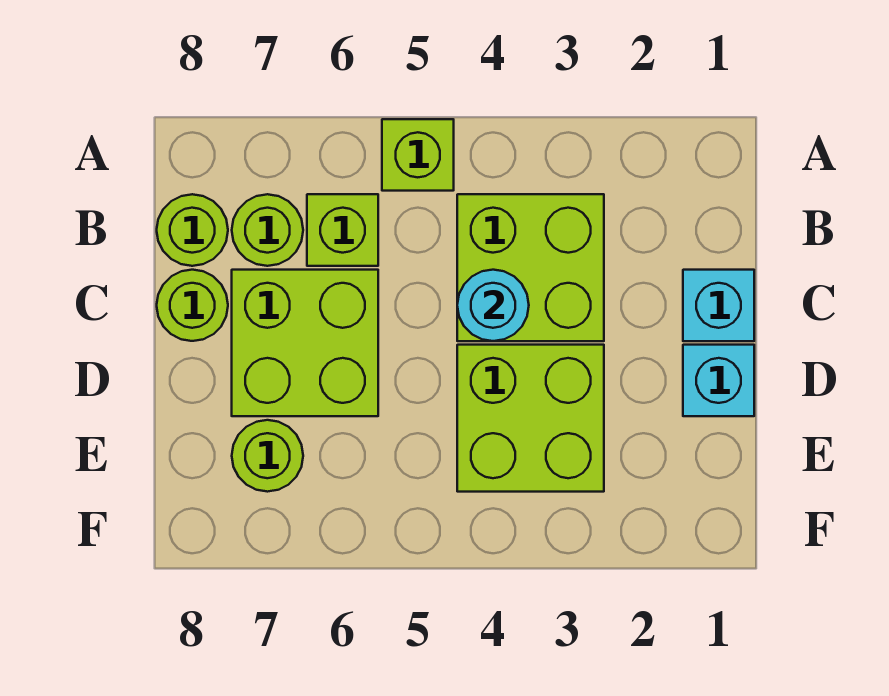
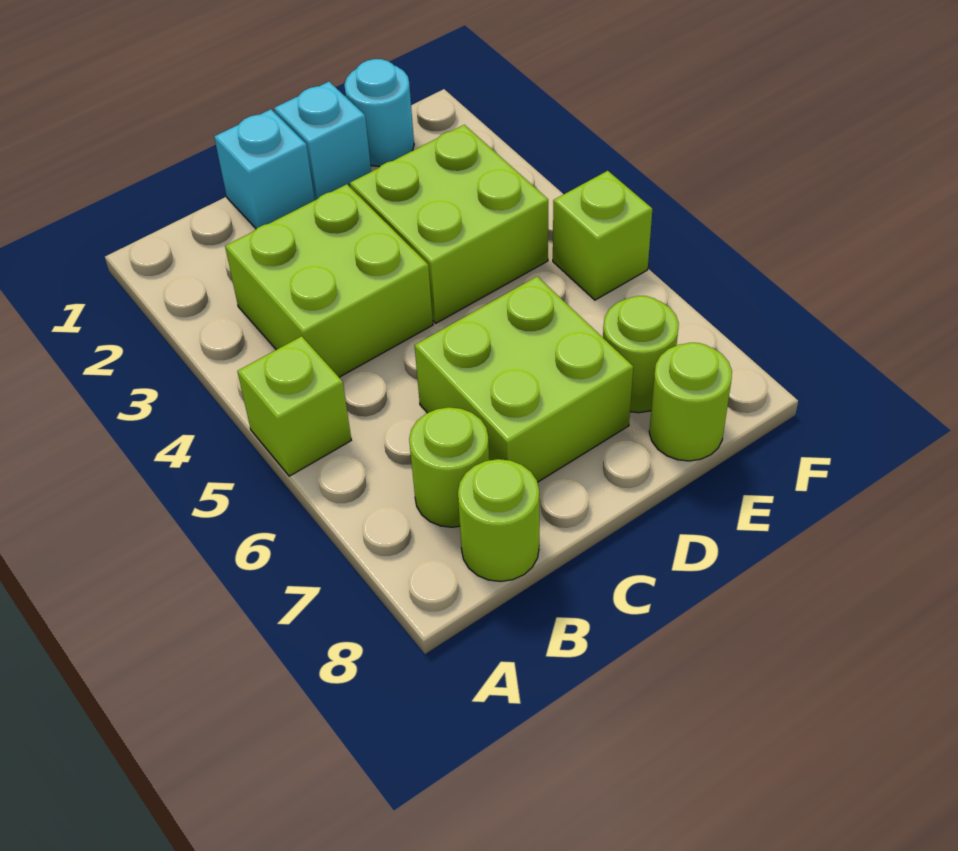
lime 1x1 brick [307,194,378,266] -> lime 1x1 brick moved to [553,171,652,300]
cyan 1x1 round brick [457,270,529,341] -> cyan 1x1 round brick moved to [344,59,414,167]
lime 1x1 round brick [157,270,228,341] -> lime 1x1 round brick moved to [649,343,732,461]

